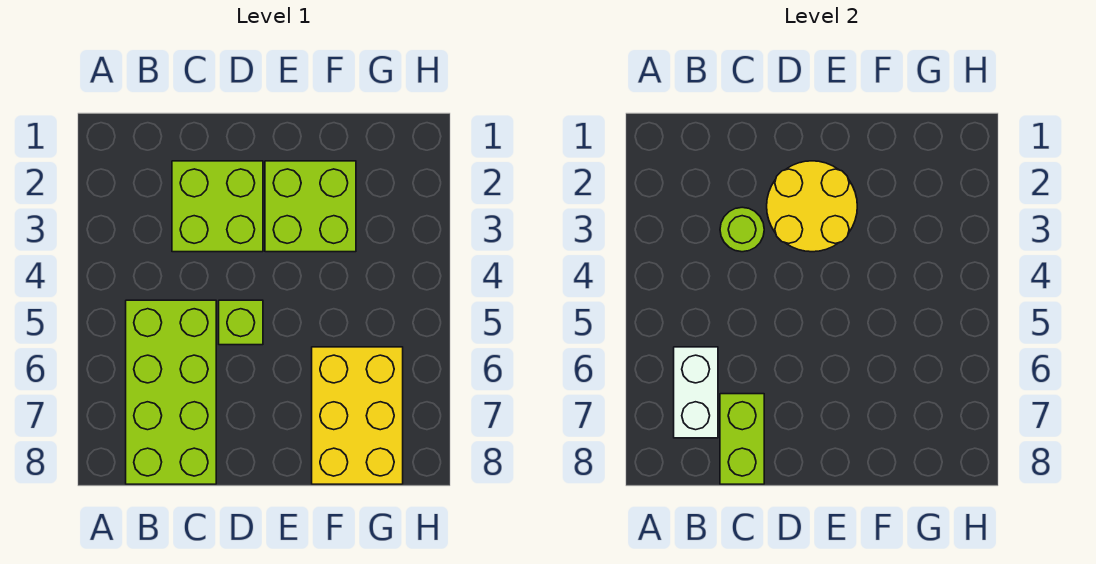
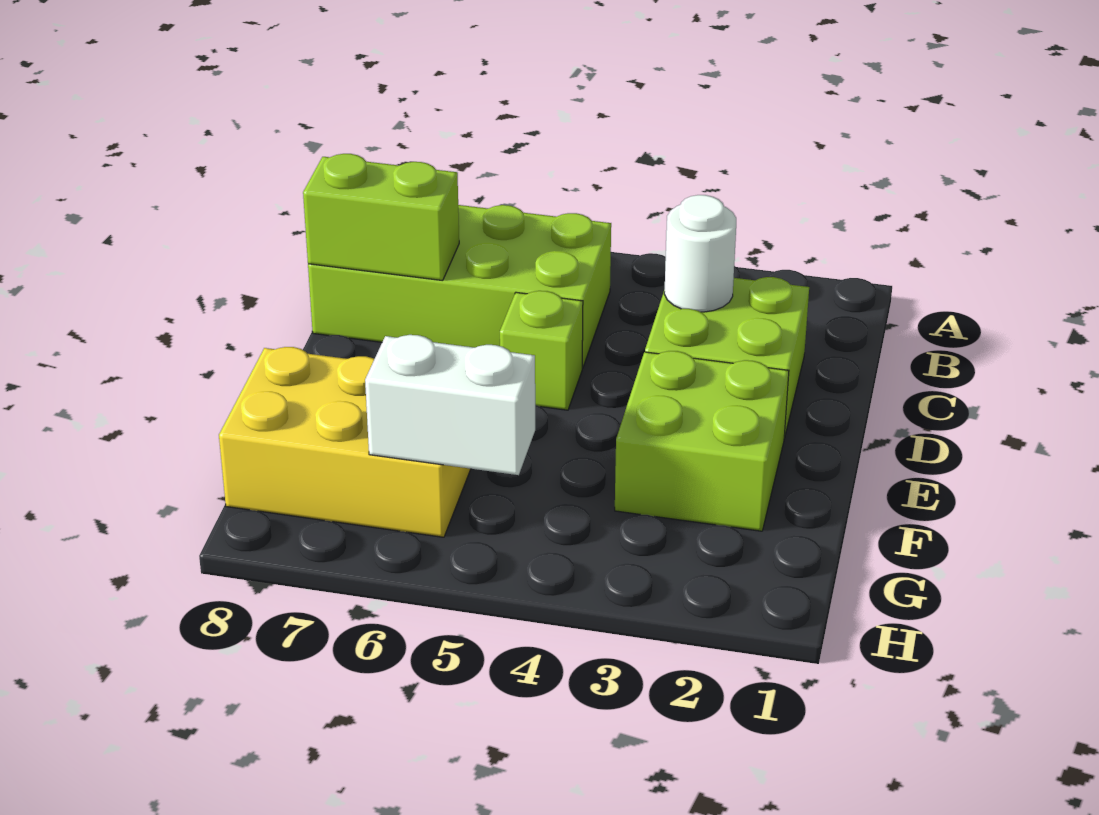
white 1x2 brick [674,347,718,438] -> white 1x2 brick moved to [365,335,535,475]
lime 1x1 round brick [720,207,764,252] -> white 1x1 round brick [664,195,736,312]
yellow 2x2 round brick [767,161,857,252] -> none

